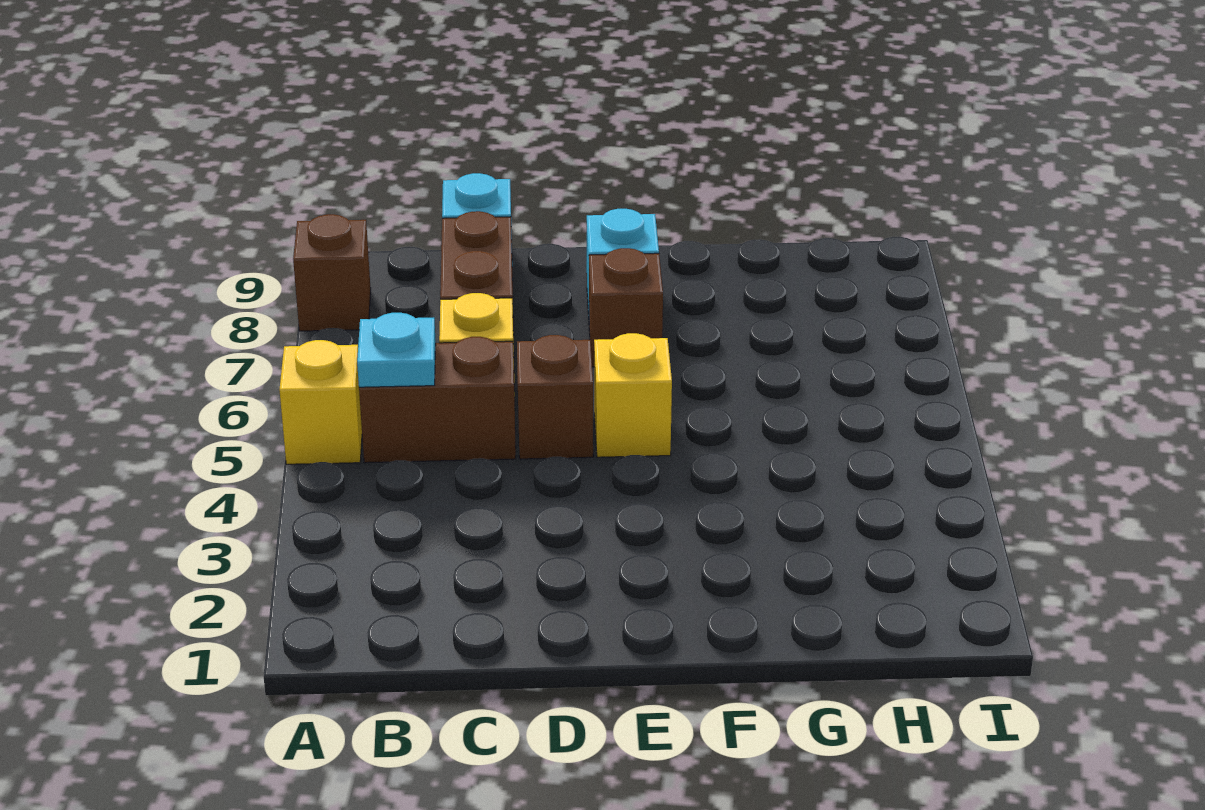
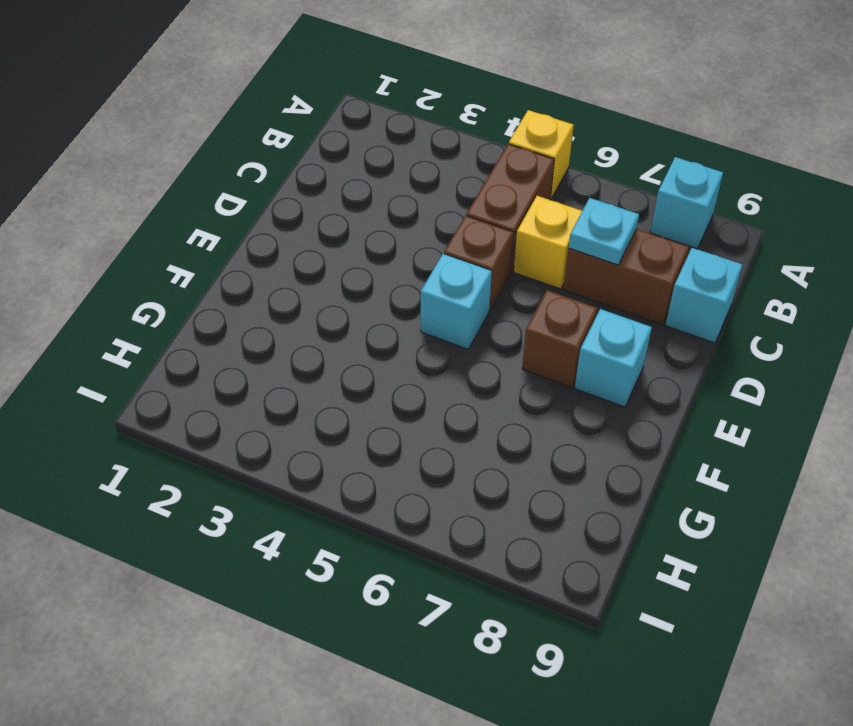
brown 1x1 brick [293,214,371,331] -> cyan 1x1 brick [650,157,723,249]
cyan 1x1 plate [357,313,436,387] -> cyan 1x1 plate moved to [569,198,639,265]
yellow 1x1 brick [594,333,672,457] -> cyan 1x1 brick [421,254,492,350]

